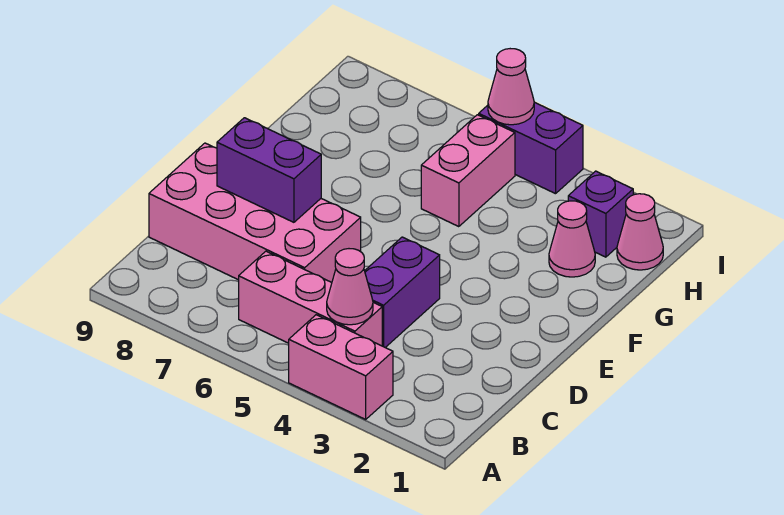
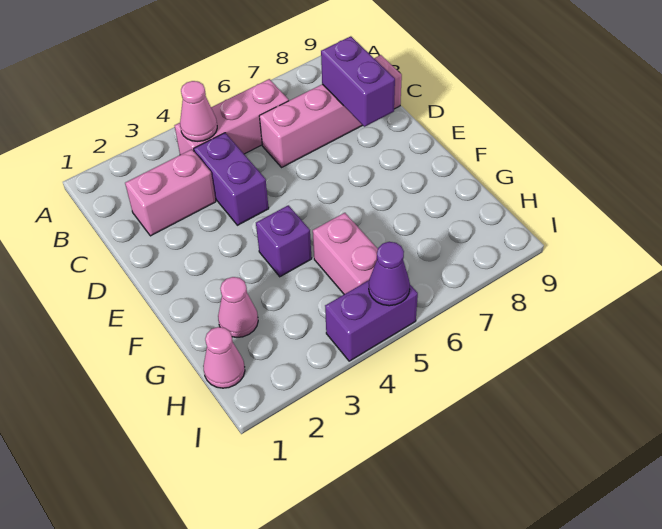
pink 1x2 brick [289,315,393,419] -> pink 1x2 brick moved to [125,149,216,236]
pink 2x4 brick [149,143,361,282] -> pink 1x4 brick [259,55,402,167]
purple 1x2 brick [217,118,321,222] -> purple 1x2 brick turned to [321,36,395,127]
purple 1x1 brick [568,171,633,257] -> purple 1x1 brick moved to [256,205,312,277]
pink 1x1 cone [488,49,534,125] -> purple 1x1 cone [369,242,410,306]

